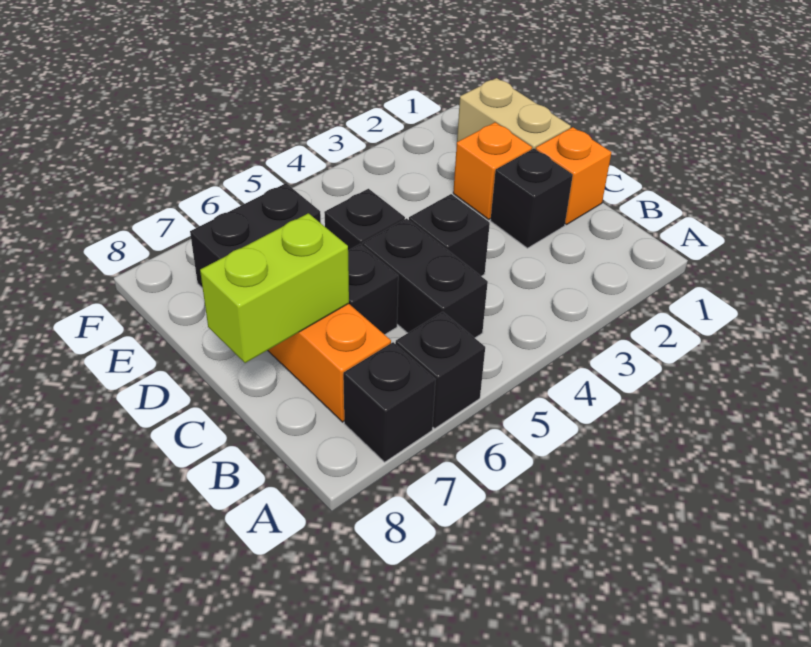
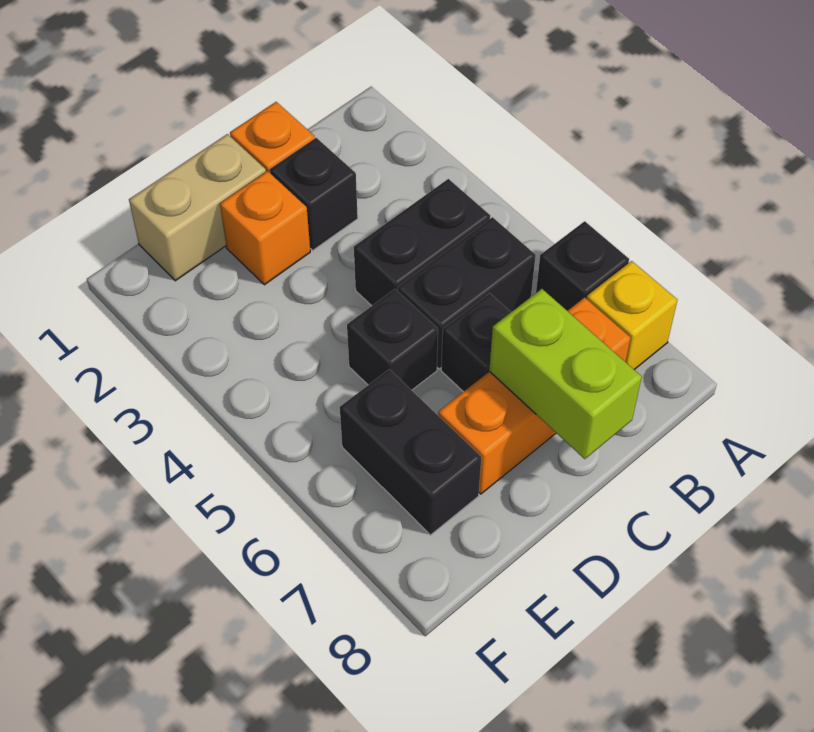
black 1x1 brick [343,342,436,462] -> yellow 1x1 brick [587,261,677,370]
black 1x1 brick [409,194,490,276] -> black 1x2 brick [354,179,490,306]

